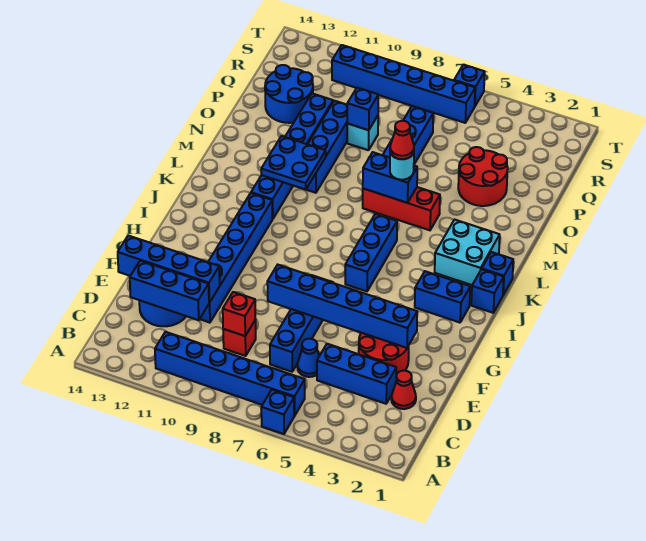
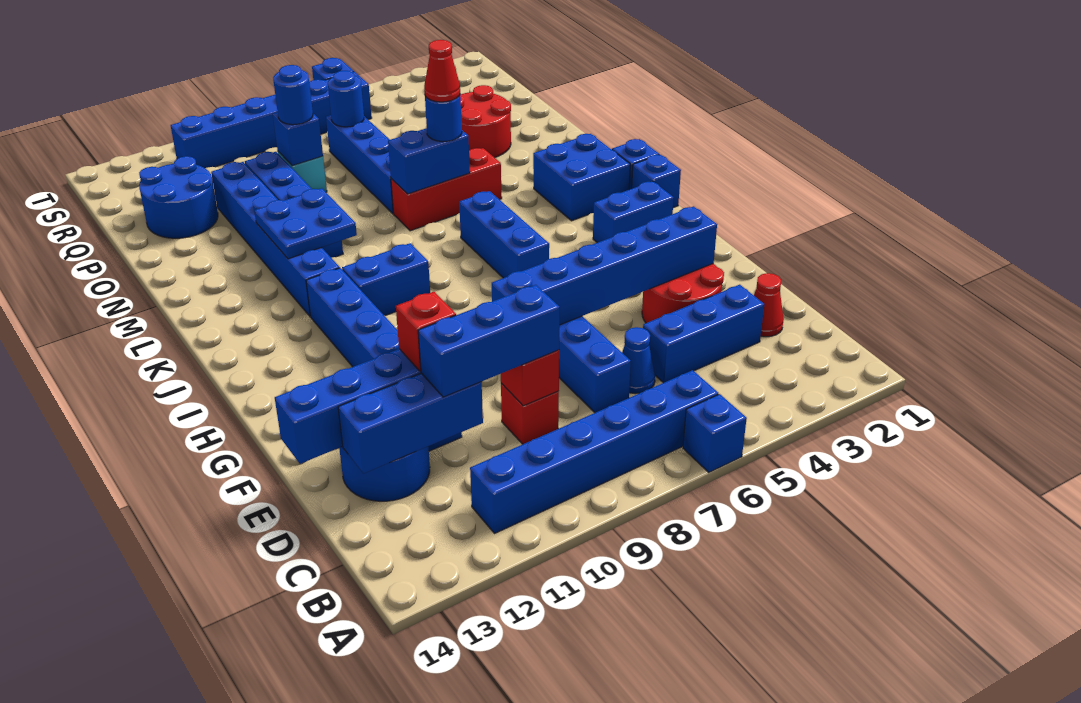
none -> blue 1x3 brick [418,285,560,397]
none -> red 1x1 brick [396,292,456,372]
none -> blue 1x2 brick [342,243,430,316]
cyan 2x2 brick [435,220,500,285] -> blue 2x2 brick [533,134,630,221]
cyan 1x1 round brick [390,153,414,180] -> blue 1x1 round brick [425,95,462,142]
none -> blue 1x1 round brick [273,65,313,125]
none -> blue 1x1 round brick [328,71,364,127]

